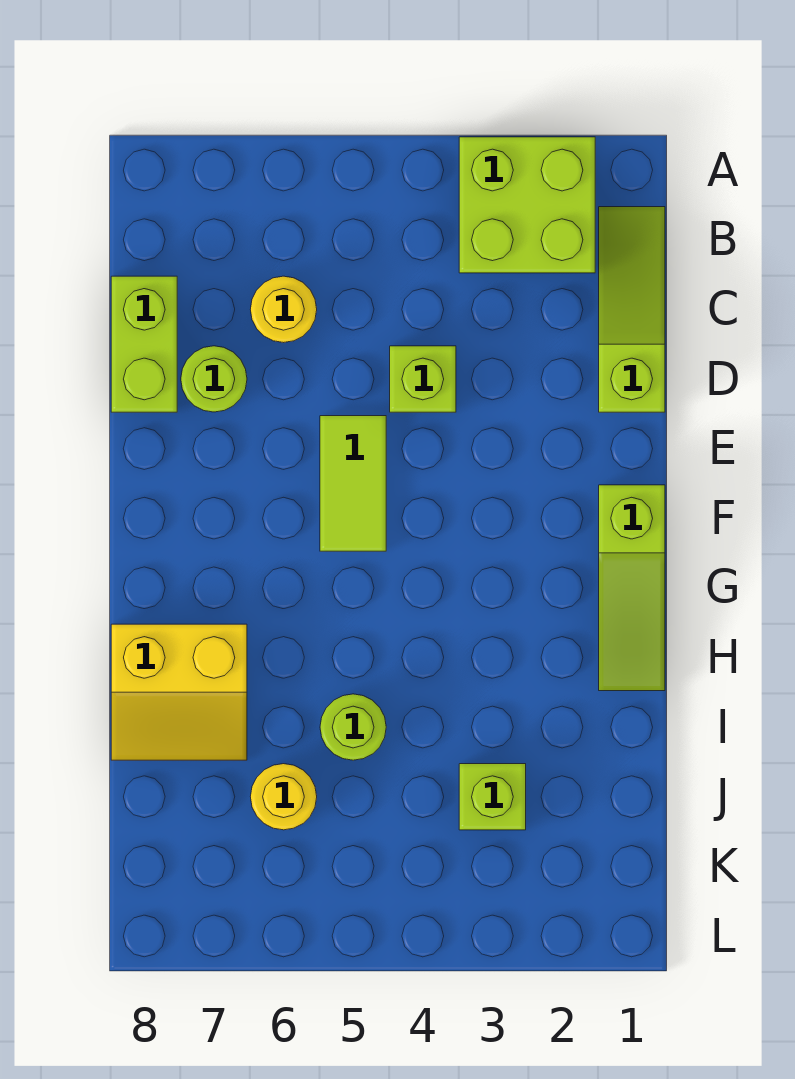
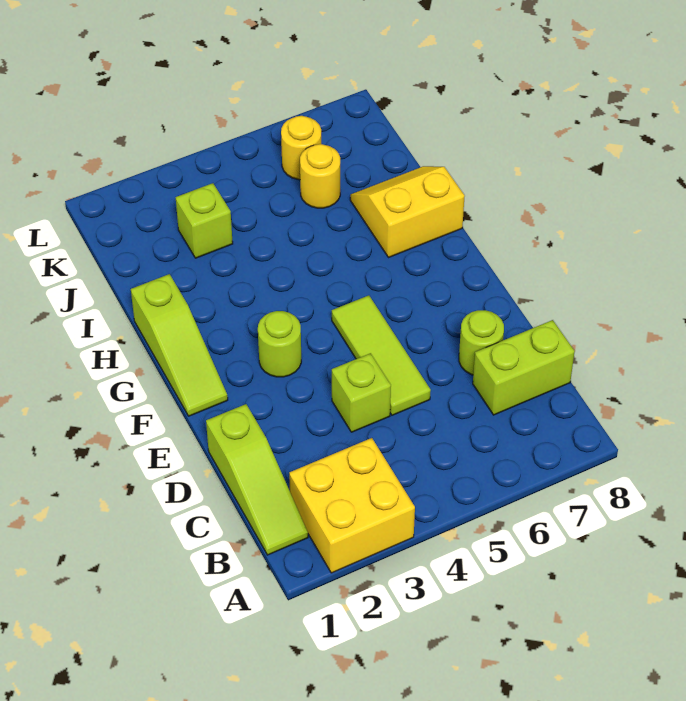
lime 2x2 brick [459,137,595,273] -> yellow 2x2 brick [289,438,415,573]
yellow 1x1 round brick [250,276,317,343] -> yellow 1x1 round brick moved to [281,116,321,180]
lime 1x2 brick [111,276,177,412] -> lime 1x2 brick turned to [473,320,575,415]
lime 1x2 tile [320,416,386,551] -> lime 1x3 tile [332,295,431,415]
lime 1x3 slope [599,485,665,691] -> lime 1x3 slope turned to [131,274,228,416]
lime 1x1 round brick [320,694,386,760] -> lime 1x1 round brick moved to [258,311,301,377]

